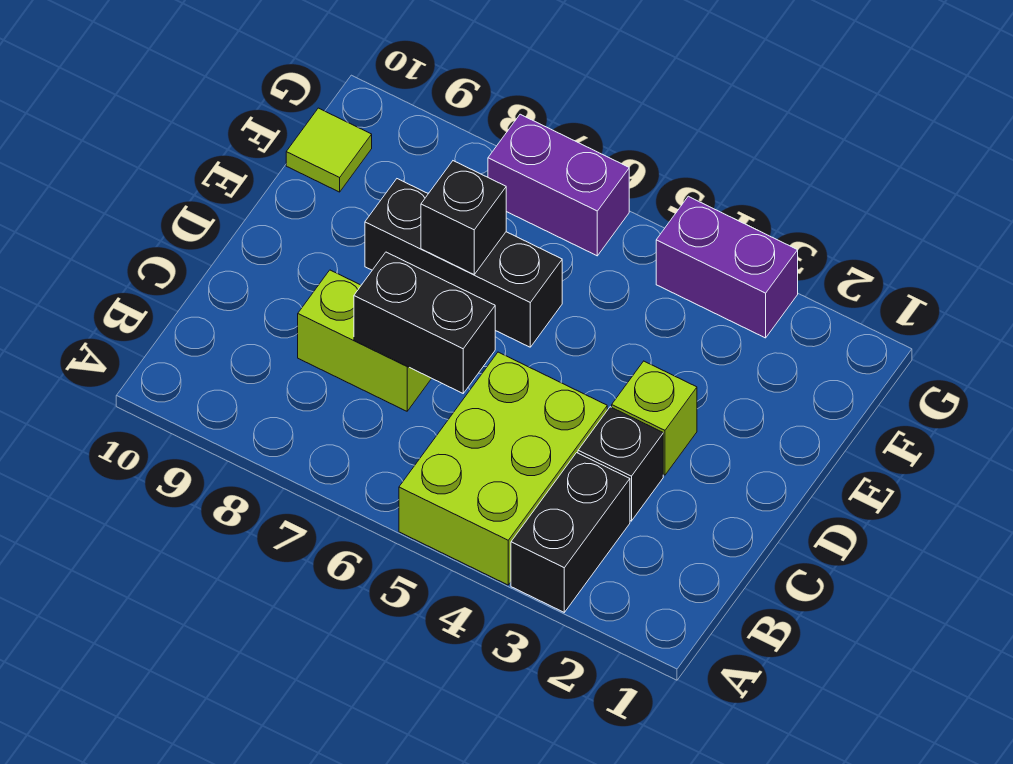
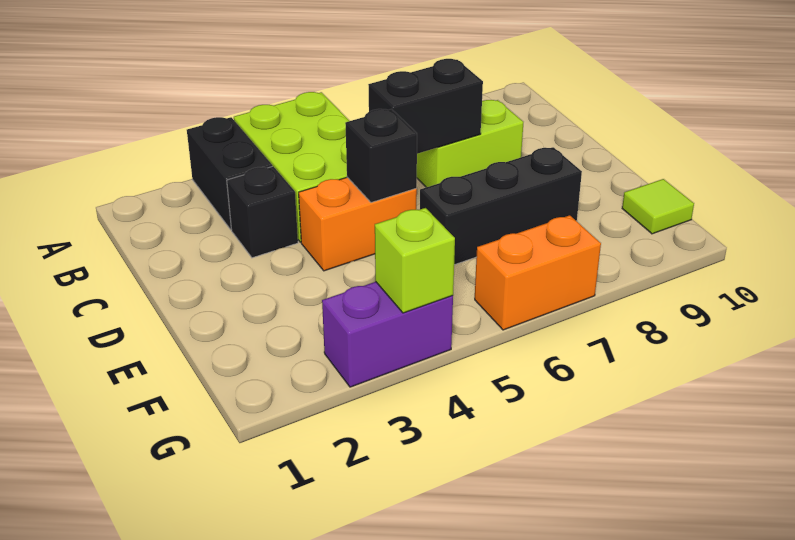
lime 1x1 brick [612,361,697,475] -> lime 1x1 brick moved to [375,208,455,313]
none -> orange 1x2 brick [299,177,417,271]
black 1x1 brick [421,161,506,274] -> black 1x1 brick moved to [345,109,417,203]
purple 1x2 brick [488,114,629,256] -> orange 1x2 brick [475,215,601,330]

